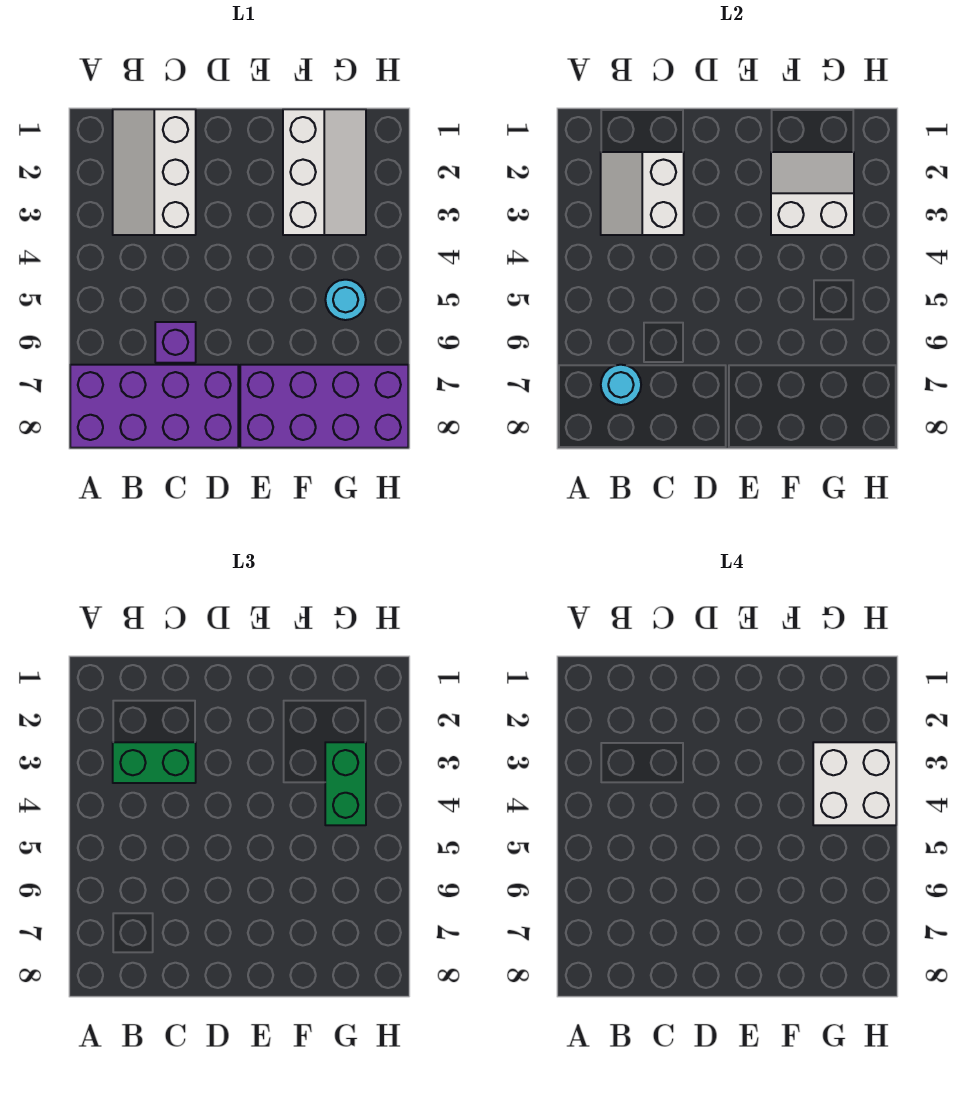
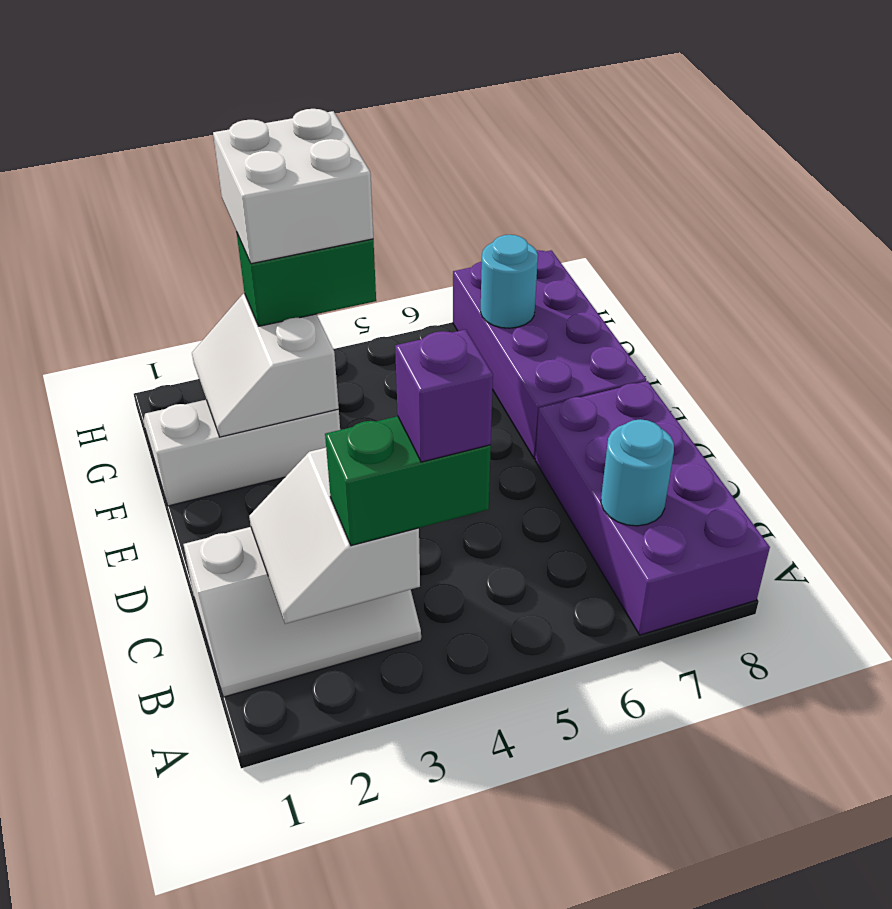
white 2x2 slope [601,152,684,235] -> white 2x2 slope turned to [249,448,420,624]
green 1x2 brick [113,742,196,783] -> green 1x2 brick turned to [325,416,491,546]
purple 1x1 brick [155,322,196,363] -> purple 1x1 brick moved to [395,329,493,462]
cyan 1x1 round brick [325,280,366,320] -> cyan 1x1 round brick moved to [481,235,538,328]

